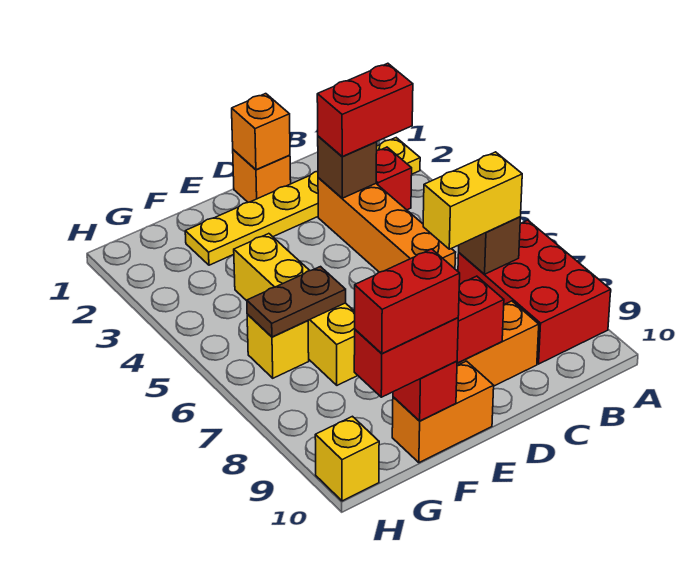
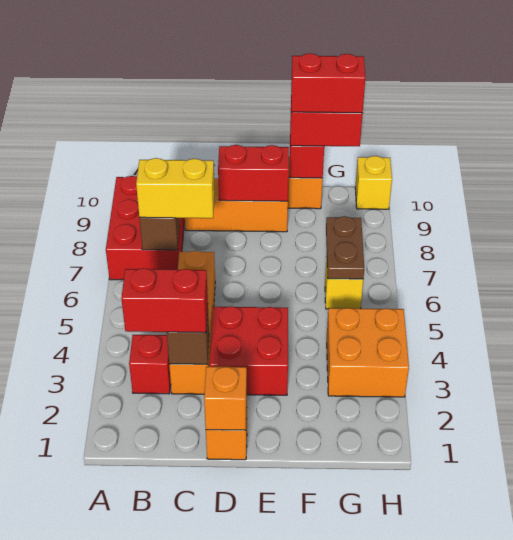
yellow 1x6 plate [185,138,420,265] -> none
none -> red 2x2 brick [209,306,288,395]
yellow 1x4 brick [234,234,358,385] -> none
brown 1x2 plate [247,267,346,337] -> brown 1x2 plate turned to [326,216,364,279]
none -> orange 2x2 brick [327,308,409,397]

